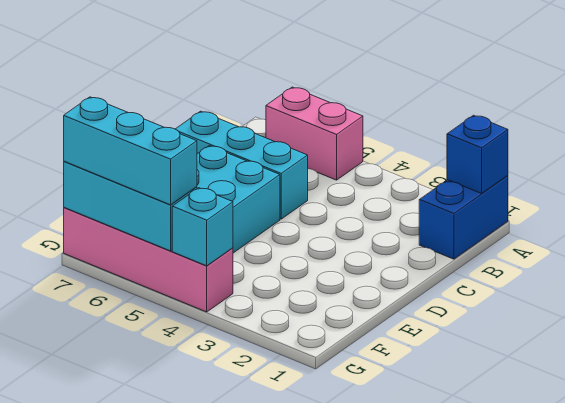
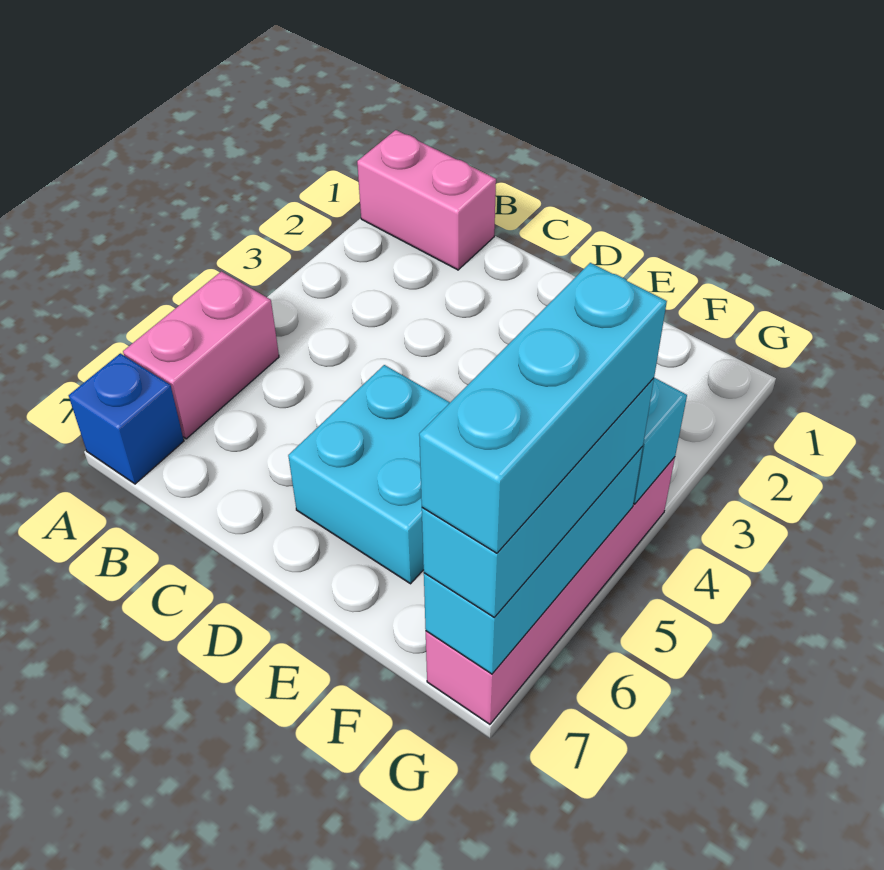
blue 1x2 brick [419,176,508,259] -> pink 1x2 brick [357,130,496,270]
blue 1x1 brick [447,115,508,194] -> blue 1x1 brick moved to [69,353,184,484]
cyan 1x3 brick [176,111,308,219] -> cyan 1x3 brick moved to [419,263,667,553]

